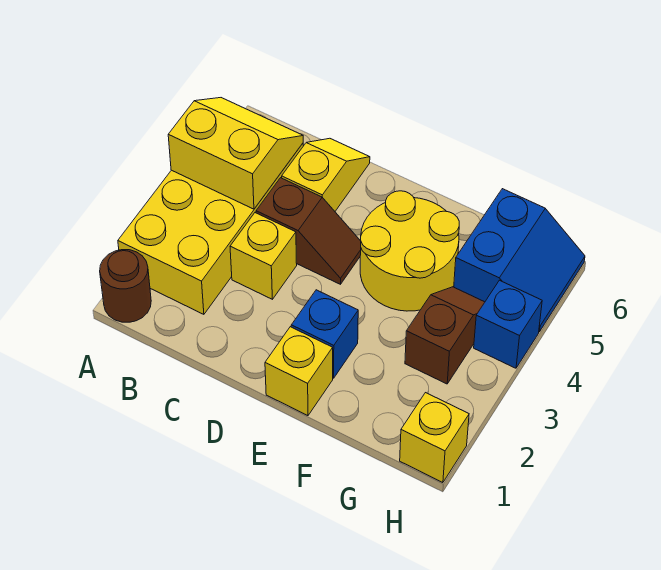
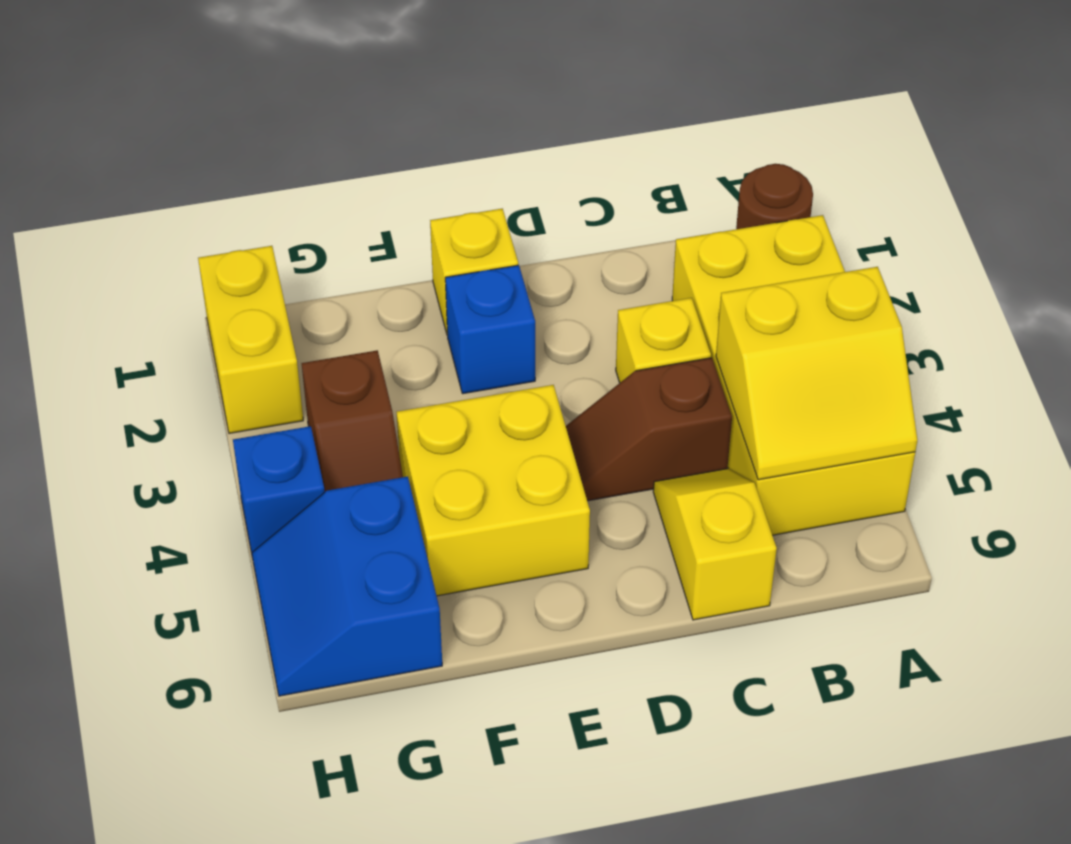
yellow 1x2 slope [282,138,370,211] -> yellow 1x2 slope turned to [653,468,777,620]
yellow 2x2 round brick [360,191,459,311] -> yellow 2x2 brick [397,385,590,596]
yellow 1x1 brick [400,393,469,483] -> yellow 1x2 brick [198,246,303,433]

